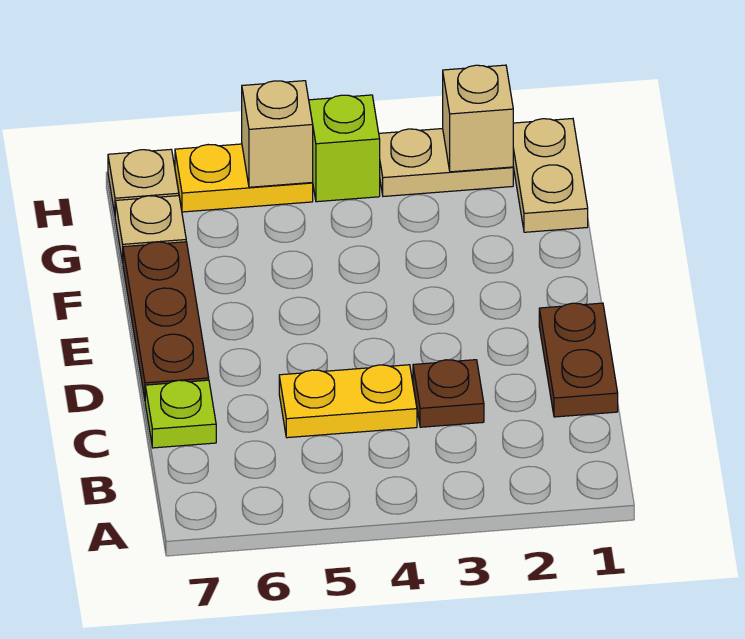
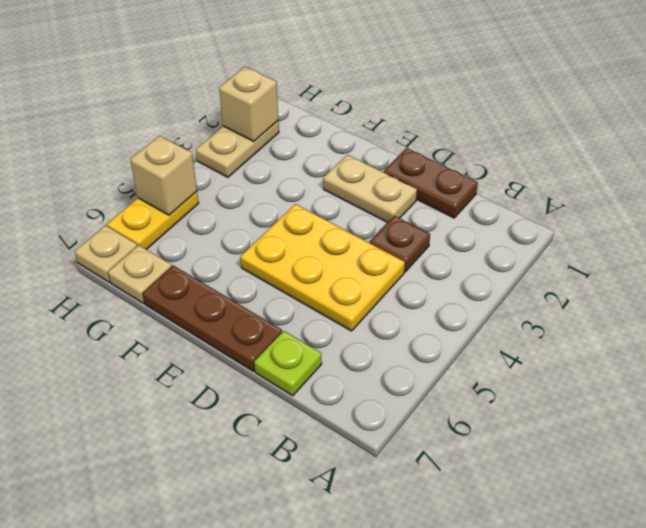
yellow 1x2 plate [279,365,417,438] -> yellow 2x3 plate [240,204,405,331]
tan 1x2 plate [513,119,588,232] -> tan 1x2 plate moved to [323,155,417,223]
lime 1x1 brick [309,95,380,202] -> none

